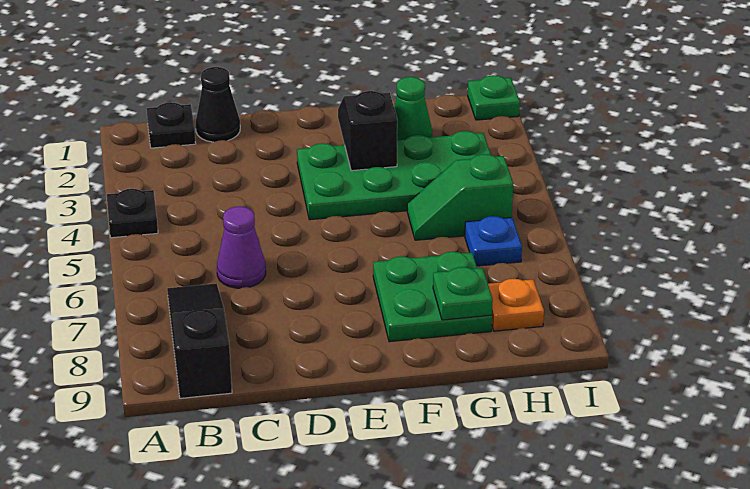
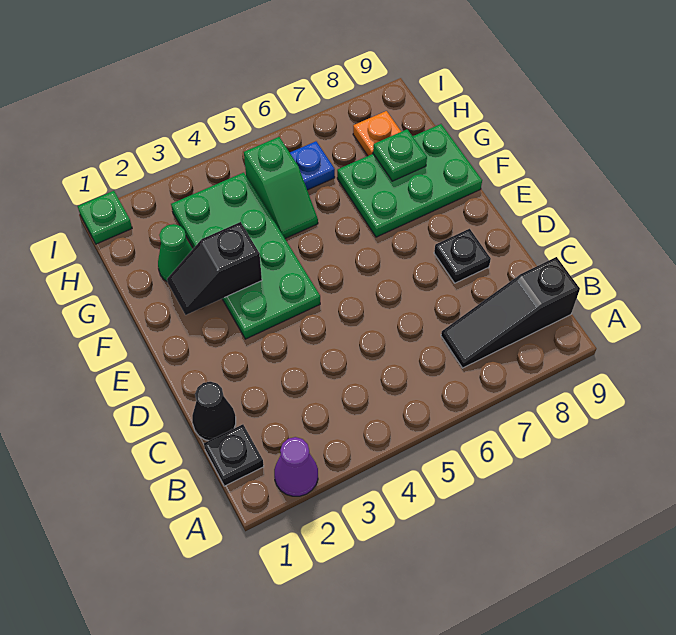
black 1x1 plate [107,189,158,238] -> black 1x1 plate moved to [434,229,491,283]
purple 1x1 cone [217,206,266,288] -> purple 1x1 cone moved to [274,437,318,496]
green 2x2 plate [373,252,492,342] -> green 2x3 plate [337,124,482,237]

